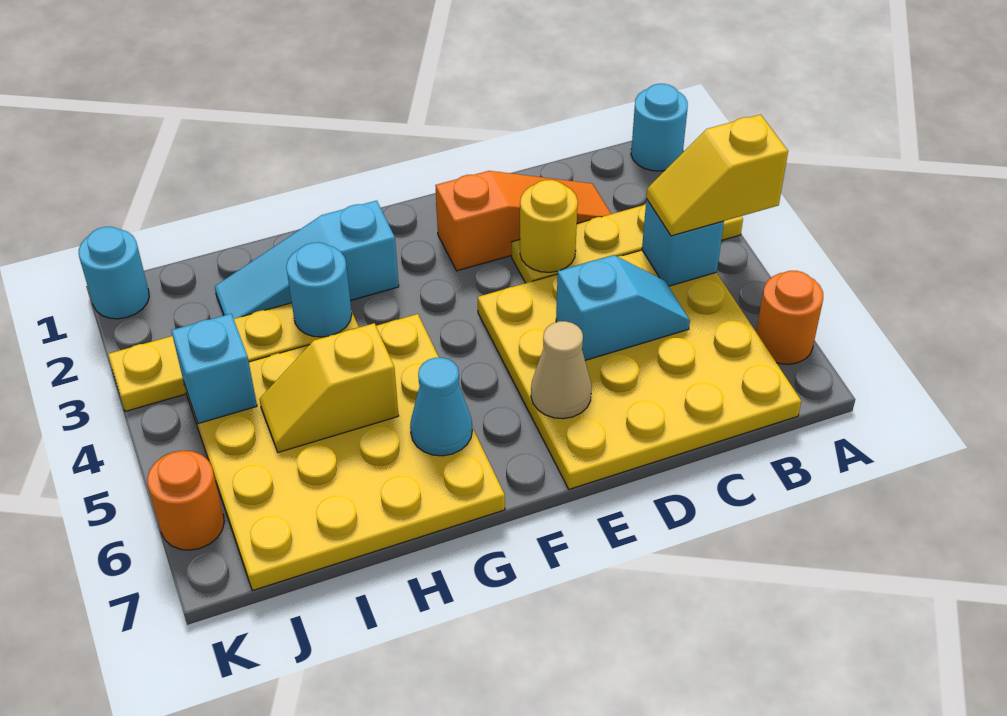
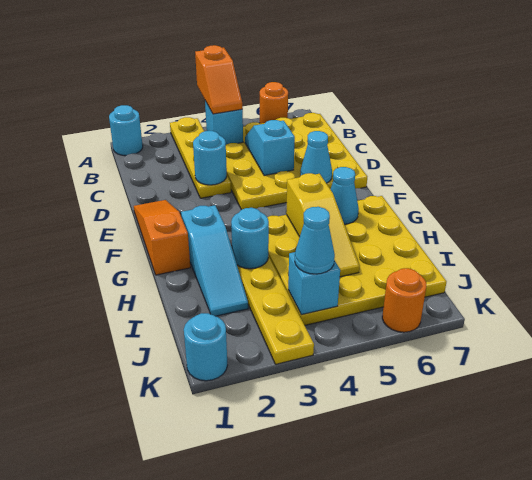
yellow 1x2 slope [646,115,788,236] -> orange 1x2 slope [195,45,243,114]
orange 1x3 slope [435,171,611,271] -> orange 1x3 slope moved to [134,200,190,275]
yellow 1x1 round brick [520,180,578,272] -> cyan 1x1 round brick [193,131,227,185]
tan 1x1 cone [531,321,592,419] -> cyan 1x1 cone [300,131,332,183]
yellow 1x2 slope [259,323,399,452] -> yellow 1x3 slope [286,173,359,277]
none -> cyan 1x1 cone [295,207,335,274]

